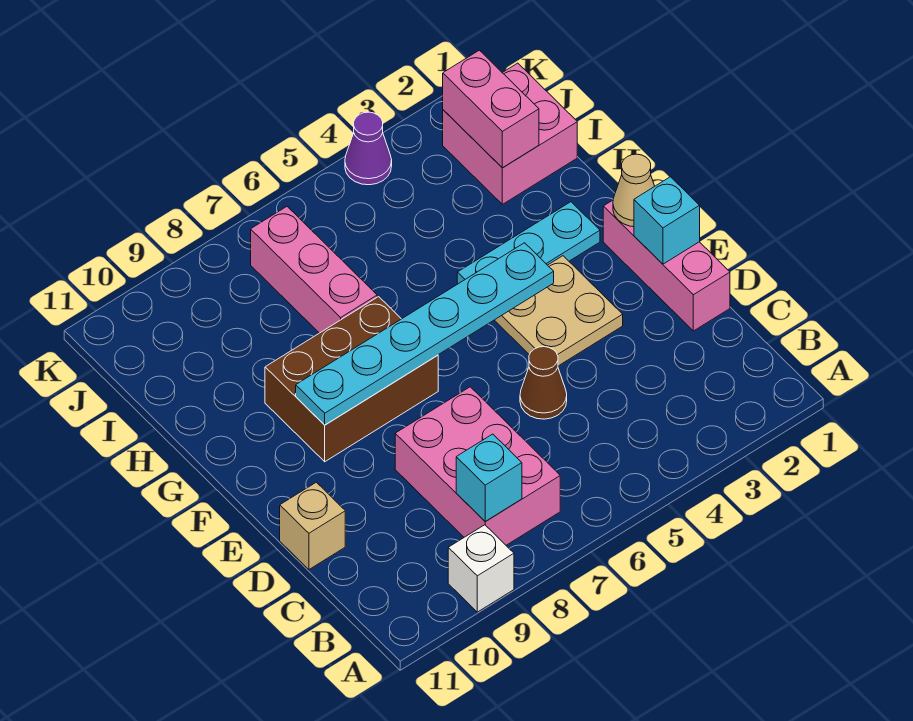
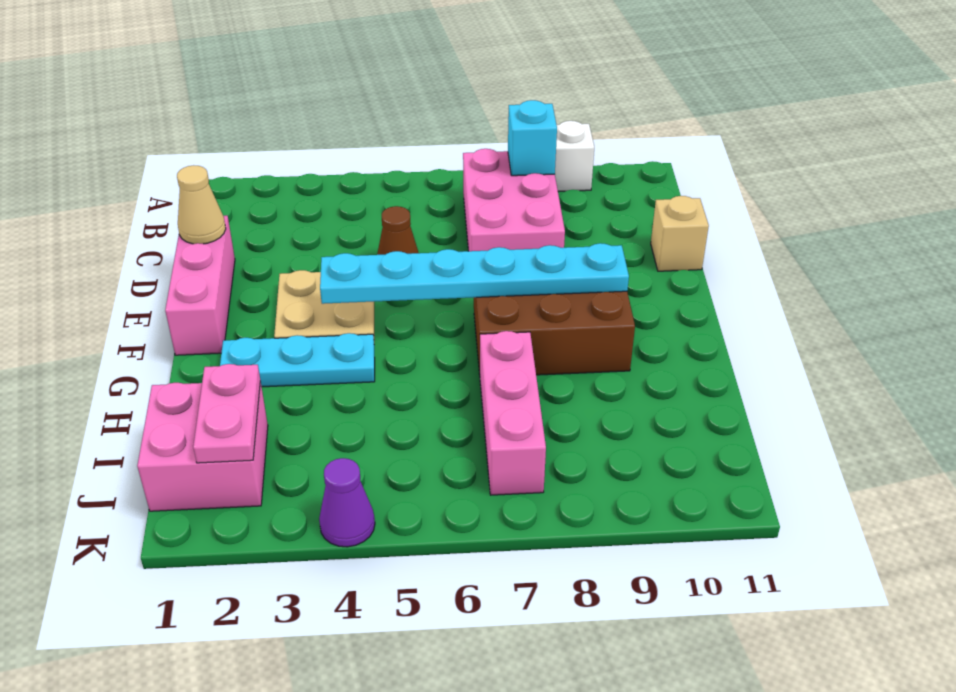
cyan 1x1 brick [634,177,700,264] -> none
tan 1x1 cone [613,154,655,227] -> tan 1x1 cone moved to [177,165,226,244]
pink 1x2 brick [443,50,539,168] -> pink 1x2 plate [193,364,260,463]

